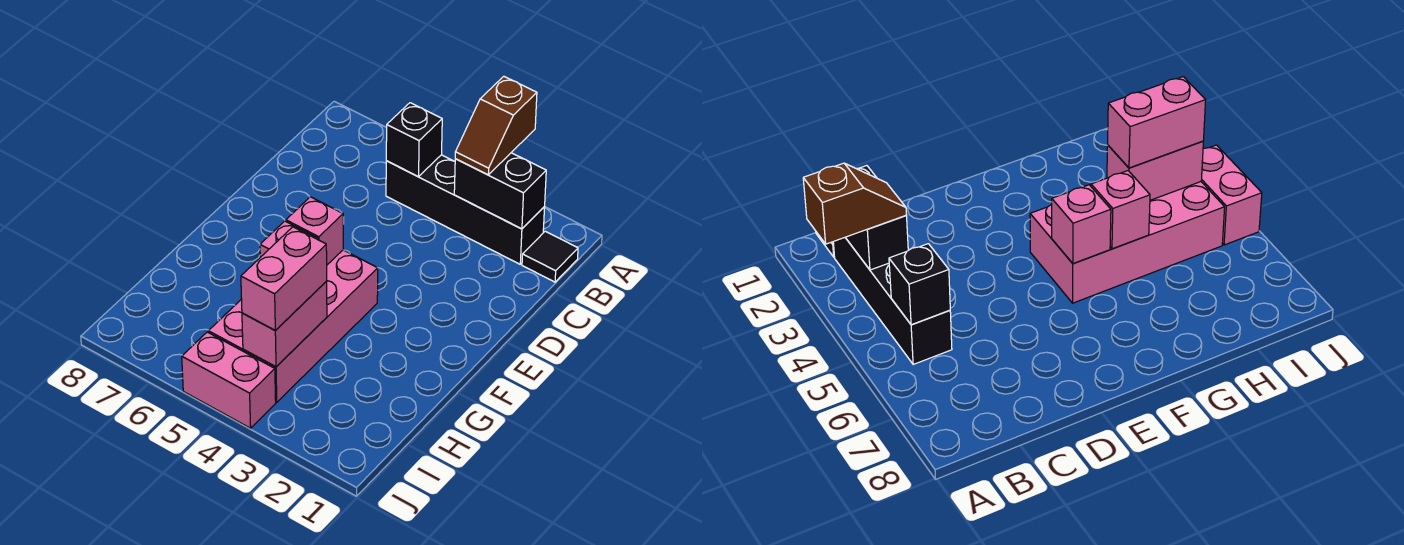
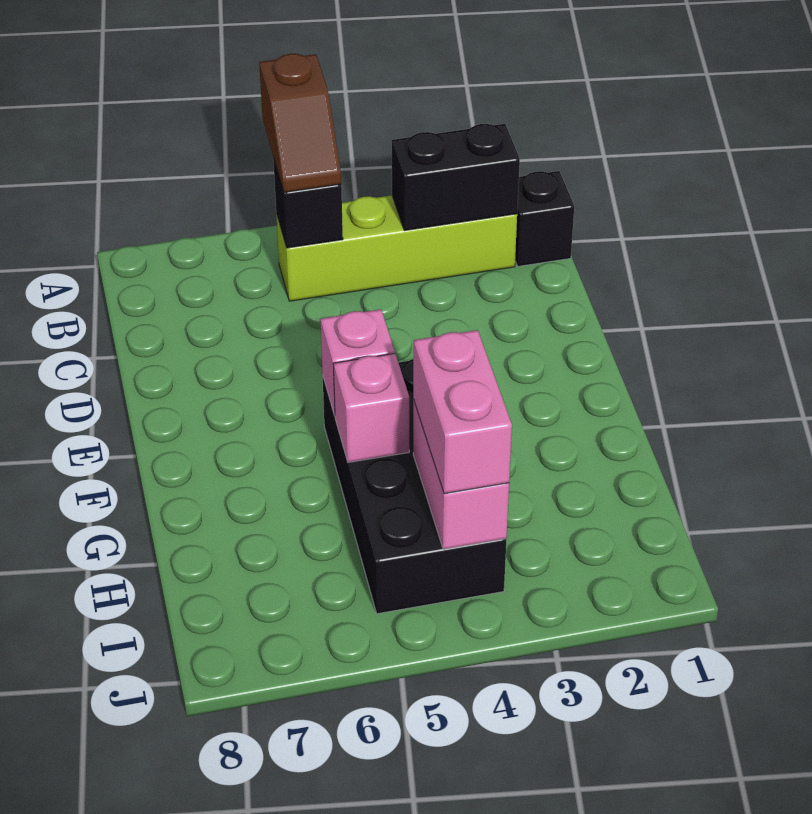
brown 1x2 slope [455,76,537,175] -> brown 1x2 slope moved to [259,54,341,192]
black 1x1 tile [522,231,578,282] -> black 1x1 brick [515,171,574,266]
black 1x4 brick [386,155,545,264] -> lime 1x4 brick [276,195,517,301]
pink 2x4 brick [208,250,378,402] -> black 2x4 brick [323,359,507,614]
pink 1x2 brick [182,332,276,428] -> none

